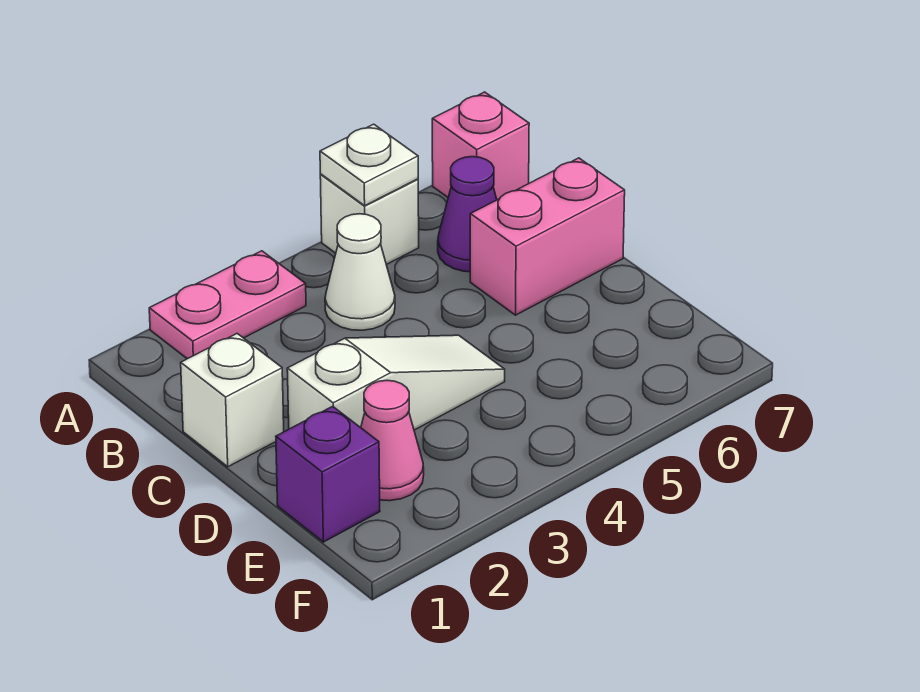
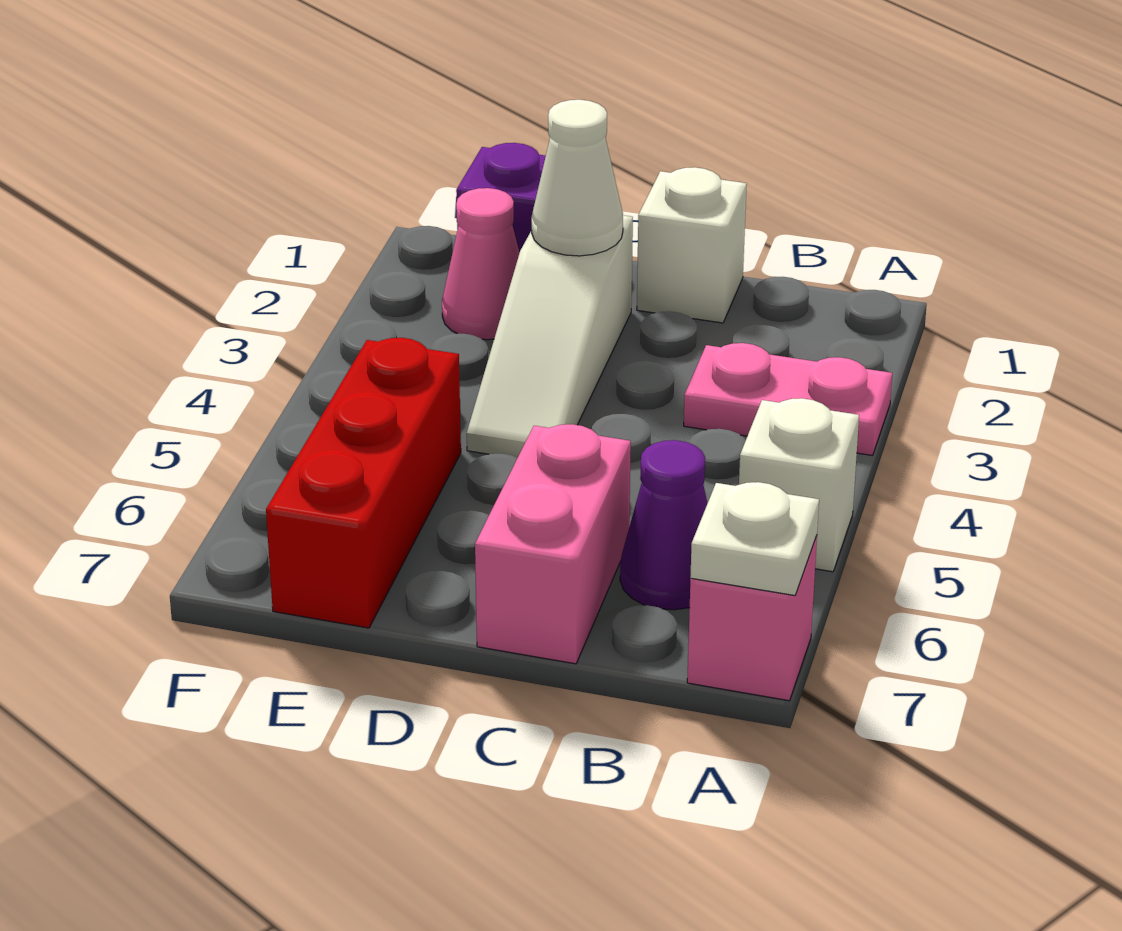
pink 1x2 plate [149,251,306,359] -> pink 1x2 plate turned to [684,343,892,456]
white 1x1 plate [320,124,418,206] -> white 1x1 plate moved to [690,482,819,596]
white 1x1 cone [325,214,395,330] -> white 1x1 cone moved to [532,100,623,256]
none -> red 1x3 brick [266,338,461,628]

